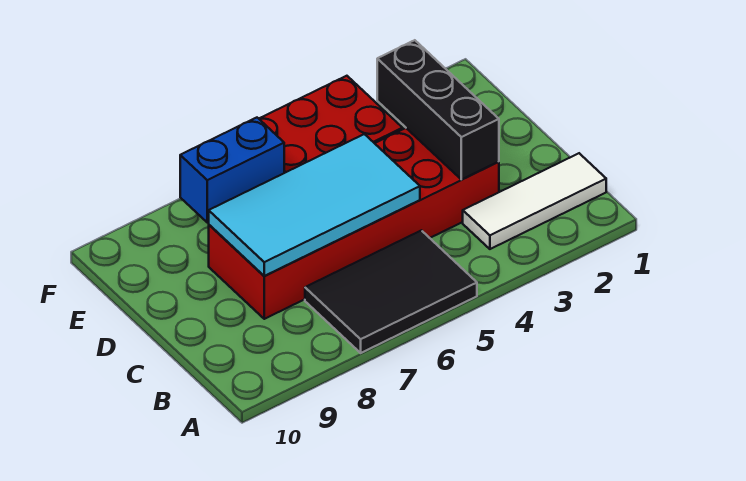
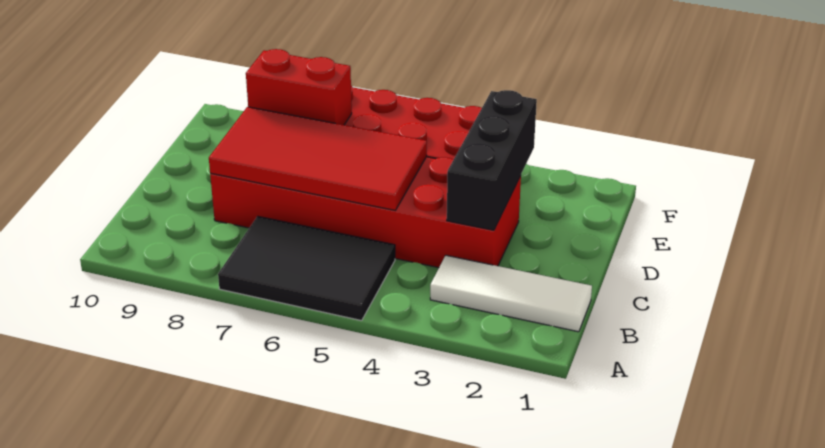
cyan 2x4 tile [209,134,420,276] -> red 2x4 tile [209,107,427,210]
blue 1x2 brick [180,118,284,223] -> red 1x2 brick [246,49,352,125]

